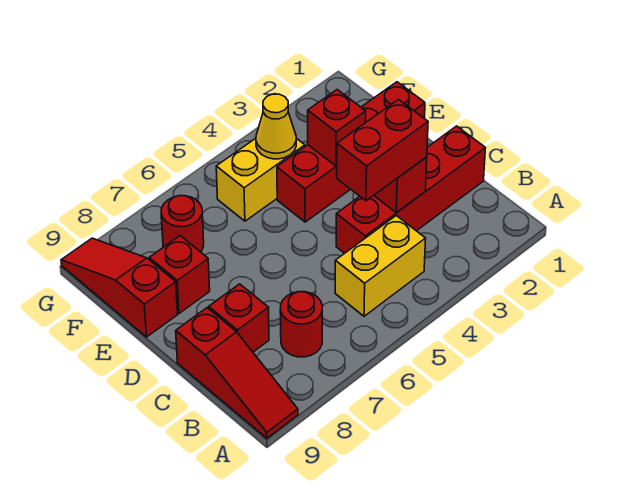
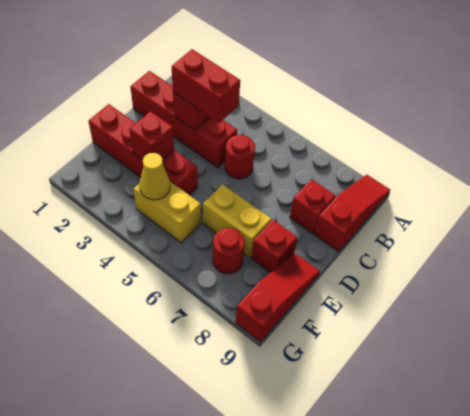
yellow 1x2 brick [335,216,426,316] -> yellow 1x2 brick moved to [203,185,271,258]
red 1x1 round brick [280,292,322,357] -> red 1x1 round brick moved to [225,135,255,179]
red 1x3 slope [61,238,178,337] -> red 1x3 slope turned to [236,254,320,342]

